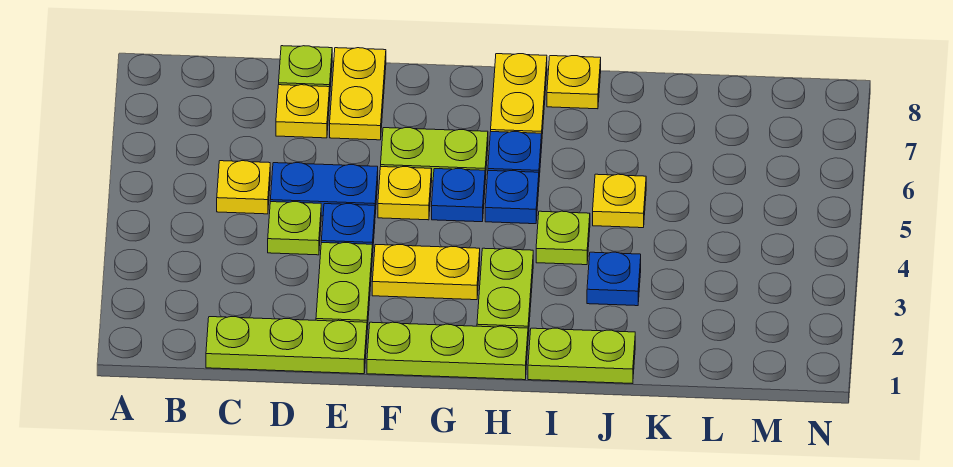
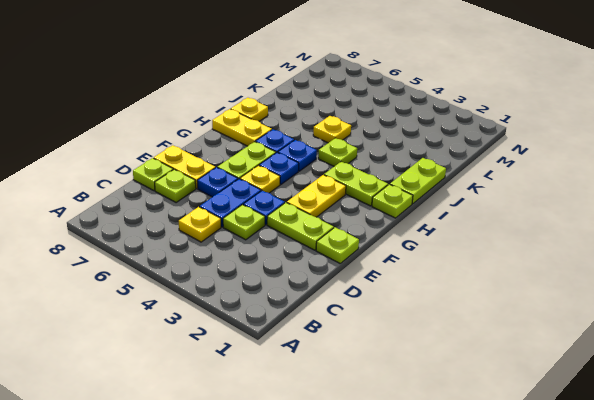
lime 1x3 plate [206,317,367,374] -> lime 1x1 plate [316,227,359,263]
yellow 1x1 plate [276,85,330,138] -> lime 1x1 plate [155,169,196,202]
lime 1x3 plate [367,322,528,380] -> lime 1x1 plate [372,184,413,218]
blue 1x1 plate [587,252,641,306] -> blue 1x1 plate moved to [197,167,238,197]

